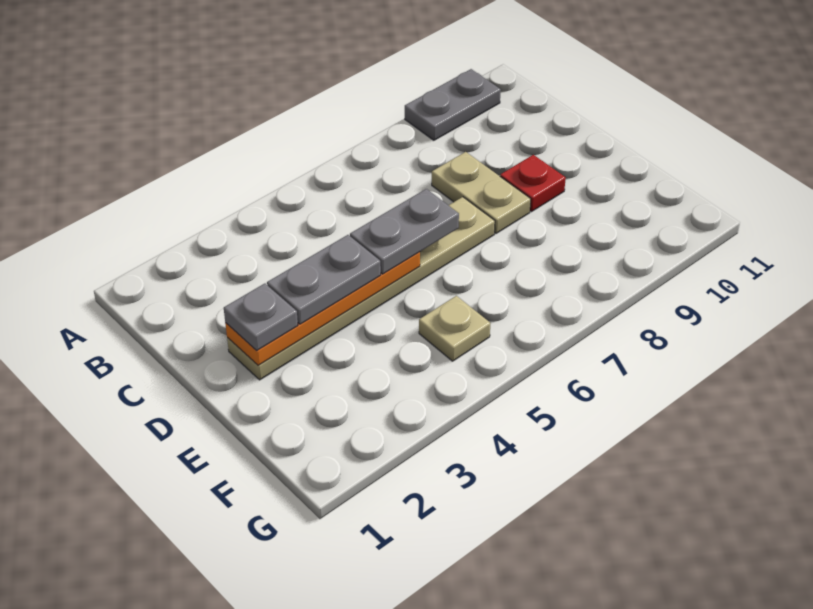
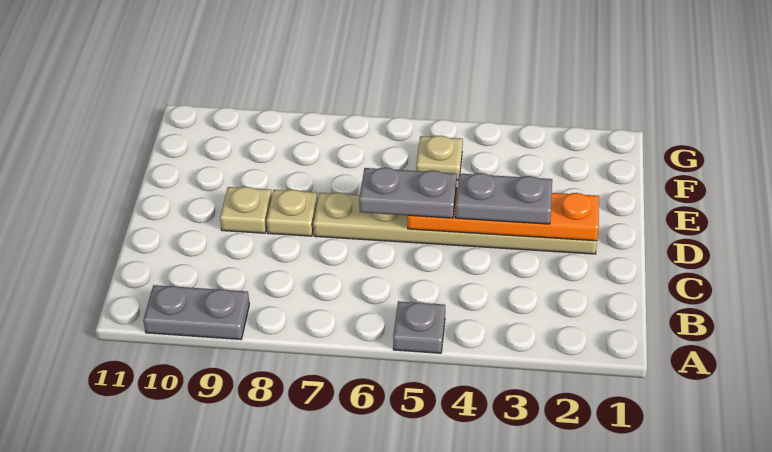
tan 1x2 plate [432,152,531,233] -> tan 1x1 plate [266,189,318,236]
grey 1x1 plate [224,284,298,351] -> grey 1x1 plate moved to [393,301,445,353]
red 1x1 plate [500,155,566,212] -> tan 1x1 plate [220,187,272,233]

